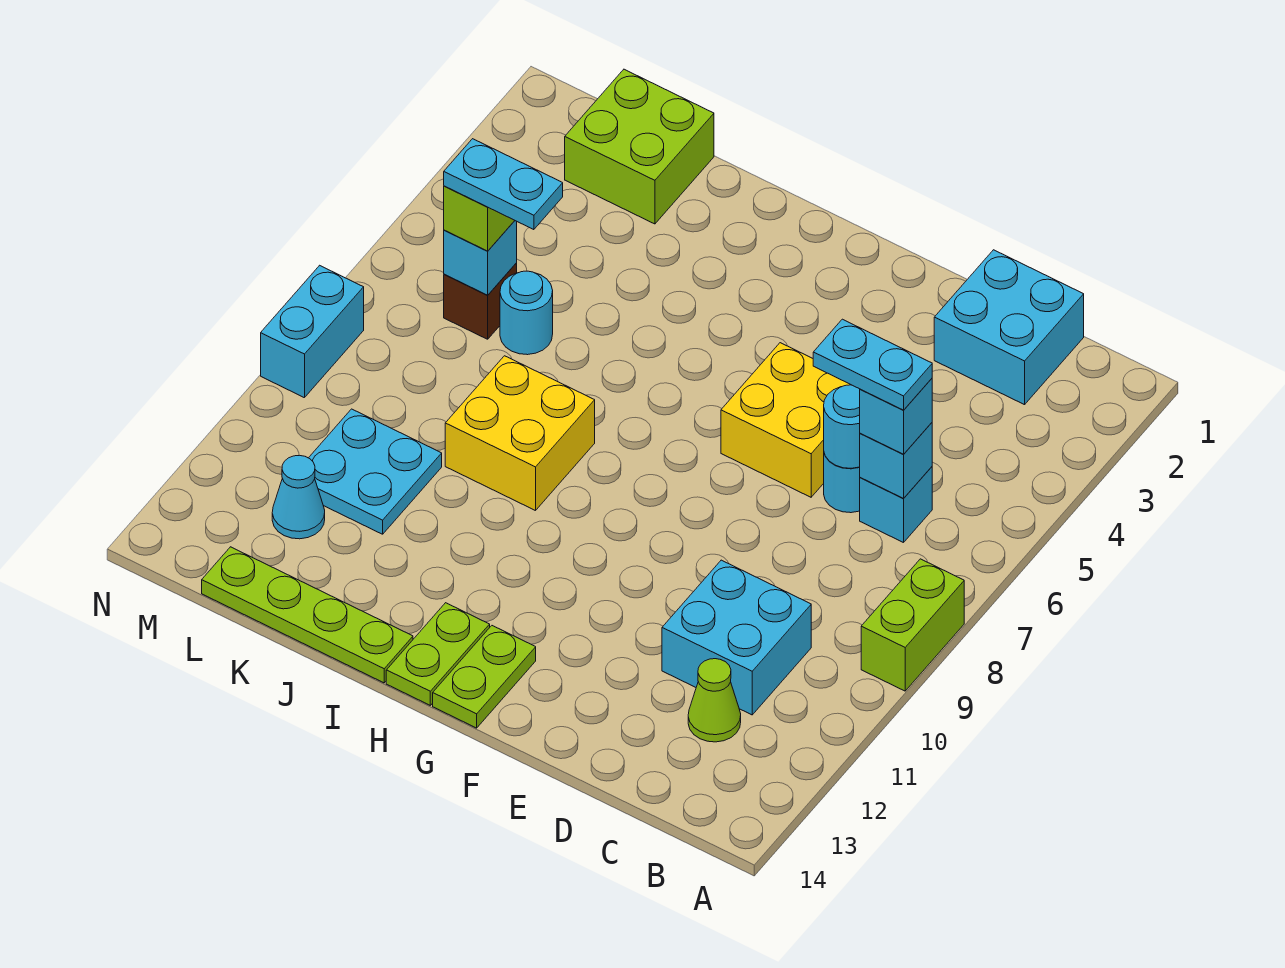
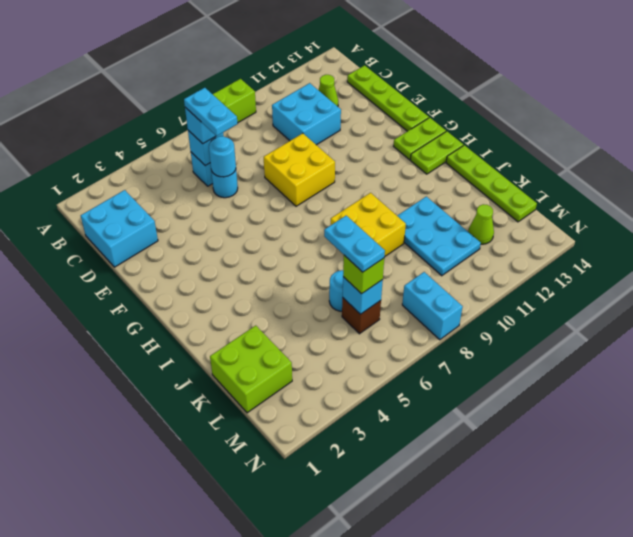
none -> lime 1x4 plate [347,65,429,131]
yellow 2x2 brick [721,343,850,497] -> yellow 2x2 brick moved to [264,133,335,206]
cyan 2x2 plate [309,409,442,534] -> cyan 2x3 plate [397,197,481,276]
cyan 1x1 cone [272,455,325,539] -> lime 1x1 cone [468,204,494,244]
cyan 1x2 brick [261,265,364,398] -> cyan 1x2 brick turned to [402,272,463,340]

